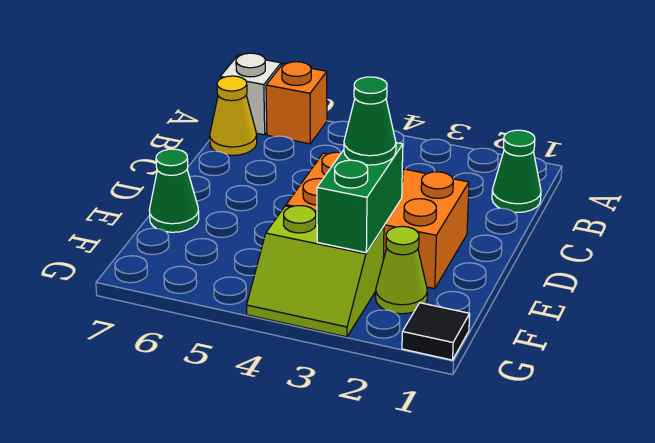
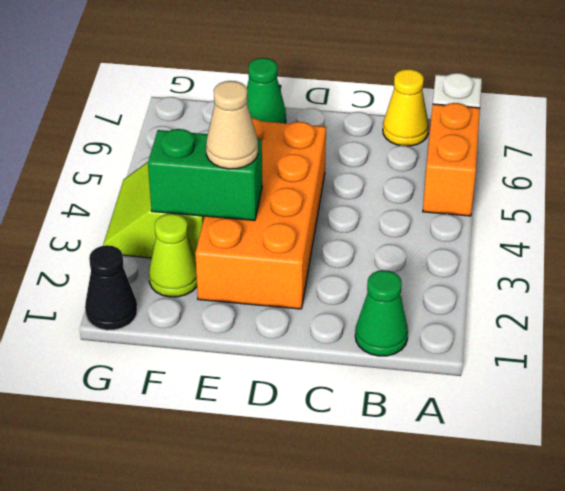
orange 1x1 brick [266,62,327,144] -> orange 1x2 brick [423,103,480,216]
orange 2x3 brick [286,152,469,289] -> orange 2x4 brick [195,118,326,309]
green 1x1 cone [344,77,396,165] -> tan 1x1 cone [206,81,258,169]
black 1x1 tile [402,303,470,360] -> black 1x1 cone [85,245,137,330]

